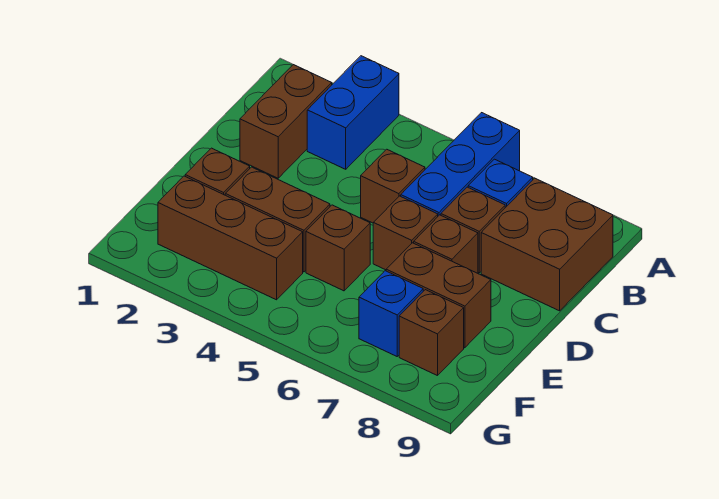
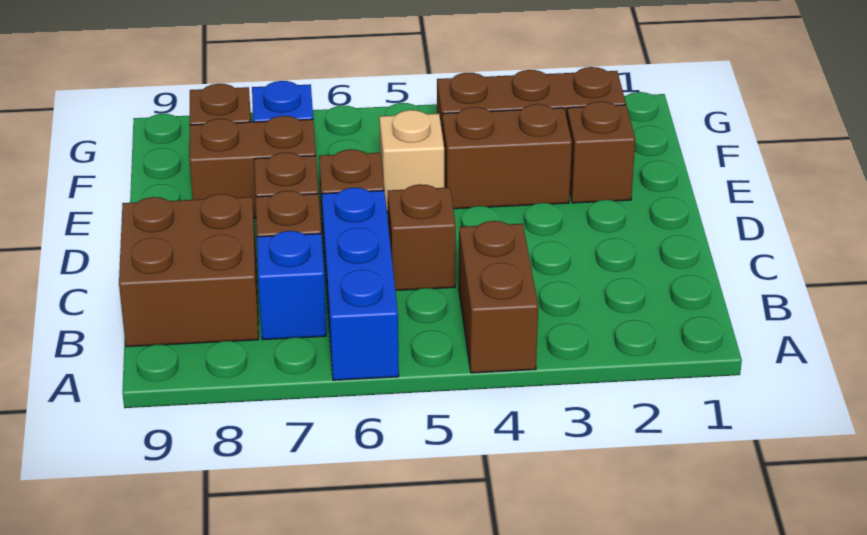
blue 1x2 brick [307,56,399,169] -> none
brown 1x2 brick [240,65,332,178] -> brown 1x2 brick moved to [459,221,538,373]
brown 1x1 brick [306,205,370,291] -> tan 1x1 brick [379,110,444,212]

